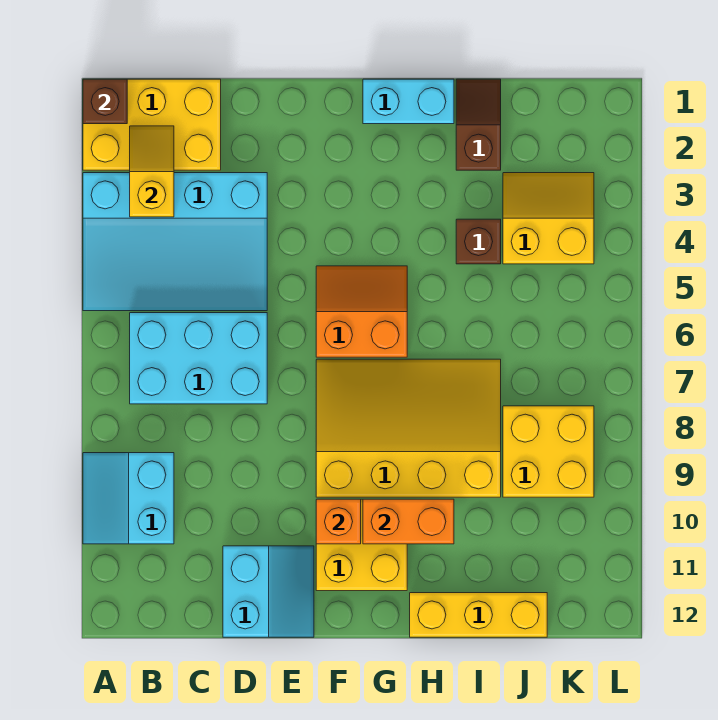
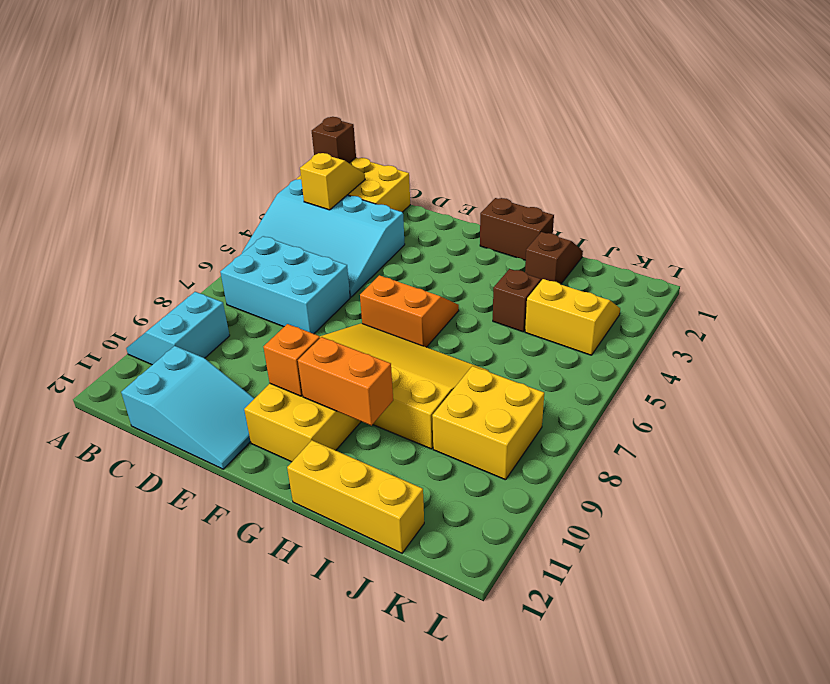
cyan 2x2 slope [223,546,314,637] -> cyan 2x3 slope [121,346,255,469]
cyan 1x2 brick [363,79,454,124] -> brown 1x2 brick [480,198,554,260]

